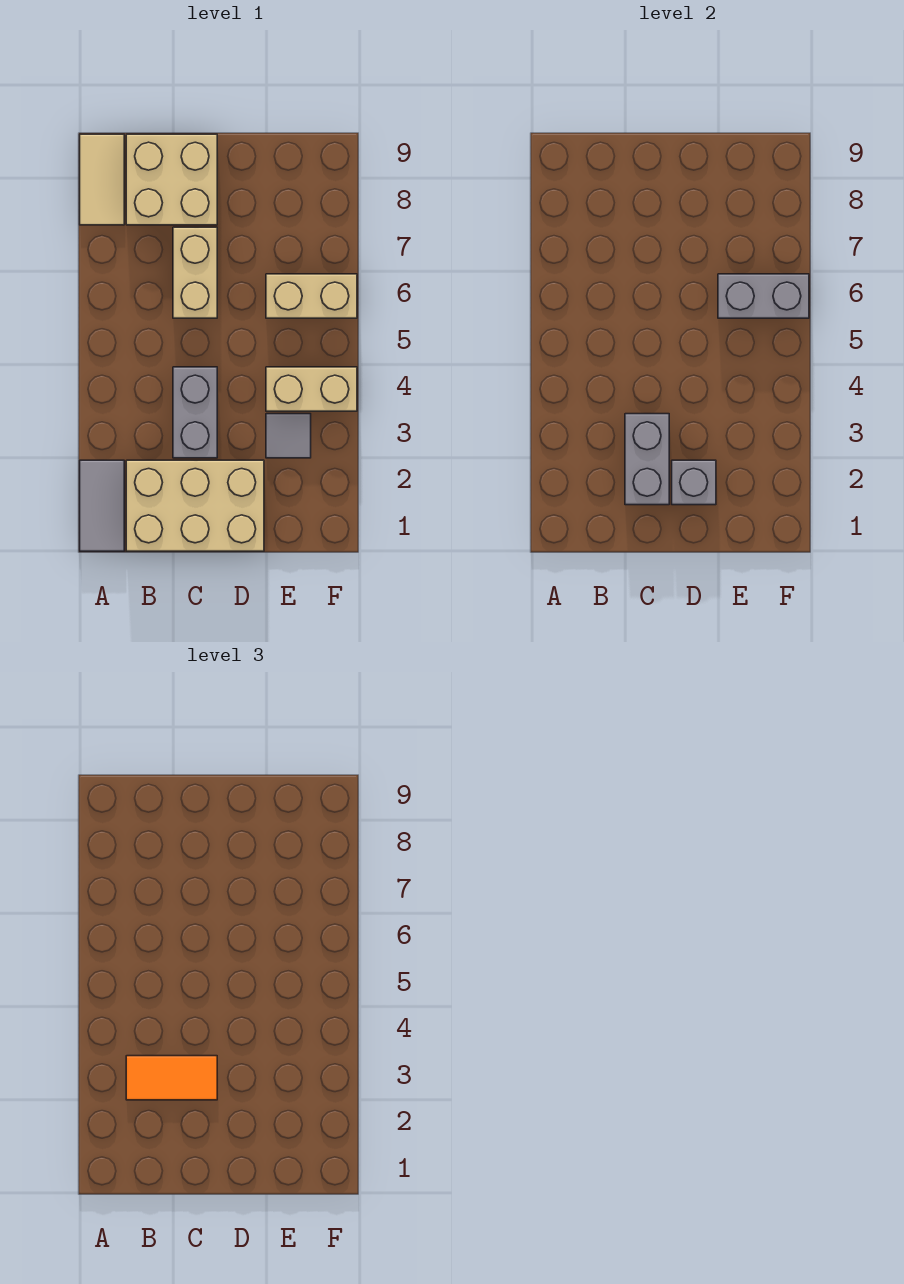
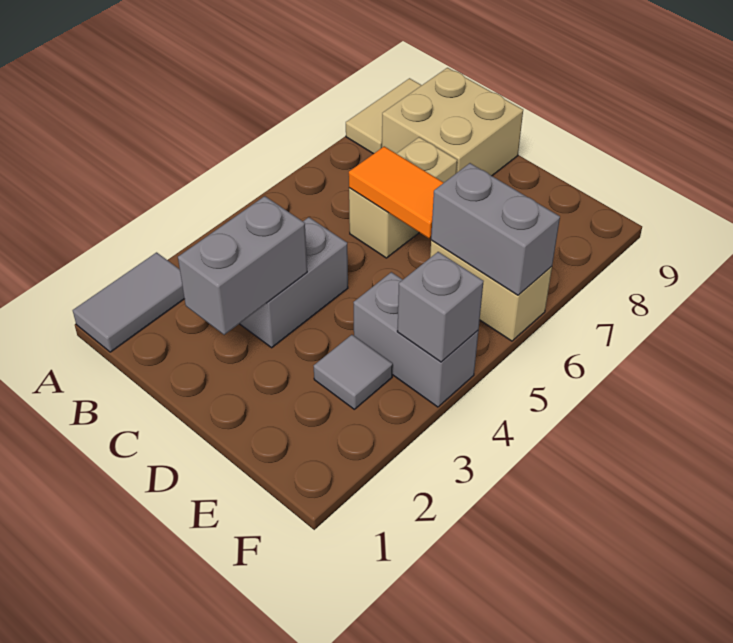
tan 2x3 brick [126,460,264,551] -> none
orange 1x2 tile [126,1056,217,1100] -> orange 1x2 tile moved to [349,146,444,238]
grey 1x1 brick [672,460,716,505] -> grey 1x1 brick moved to [397,252,484,362]
tan 1x2 brick [266,367,357,411] -> grey 1x2 brick [353,272,478,407]

